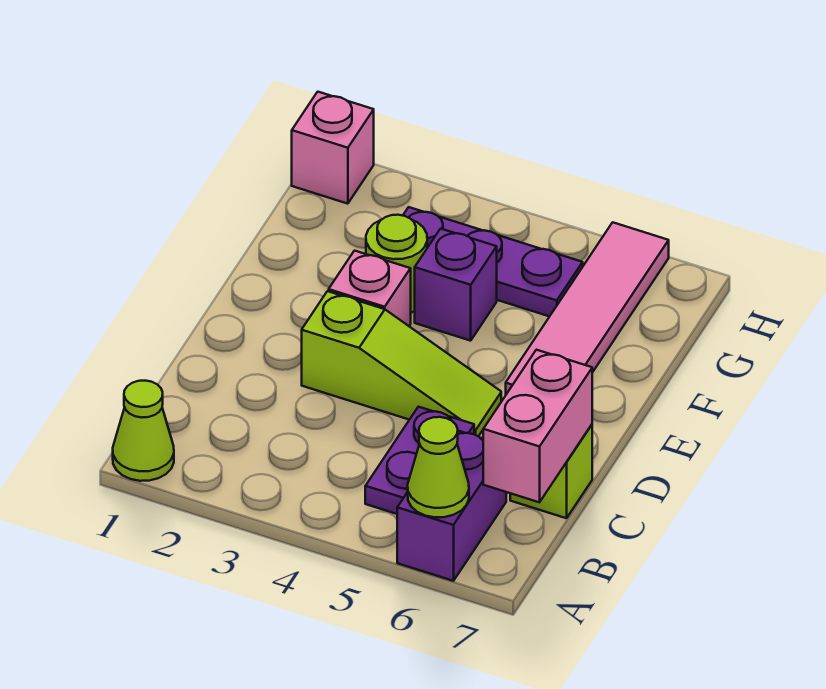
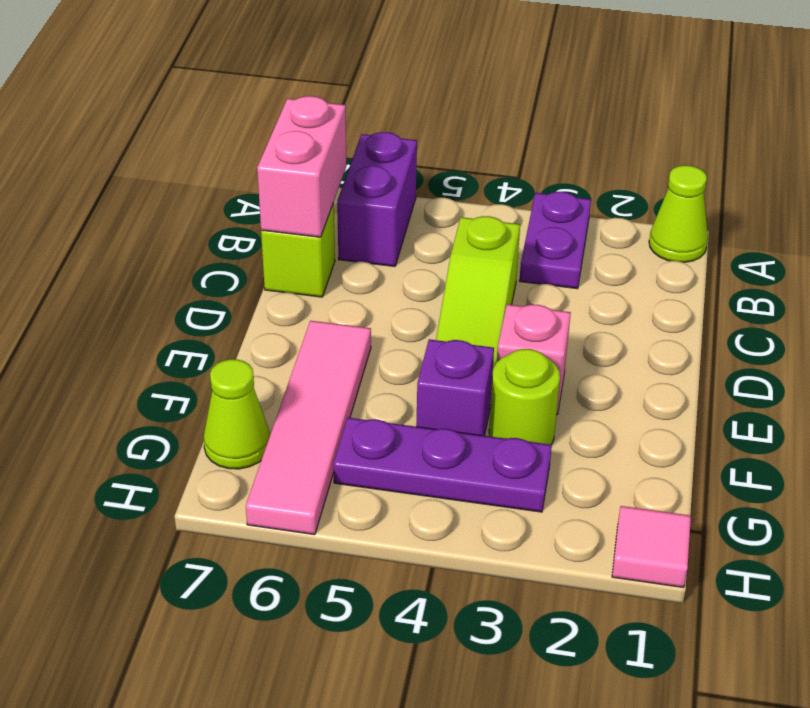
lime 1x1 cone [408,417,469,517] -> lime 1x1 cone moved to [203,359,270,469]
purple 1x2 plate [365,407,474,514] -> purple 1x2 plate moved to [519,192,591,289]
lime 1x3 slope [302,291,501,436] -> lime 1x3 slope turned to [436,216,520,392]
pink 1x1 brick [292,92,374,204] -> pink 1x1 tile [612,506,691,588]

